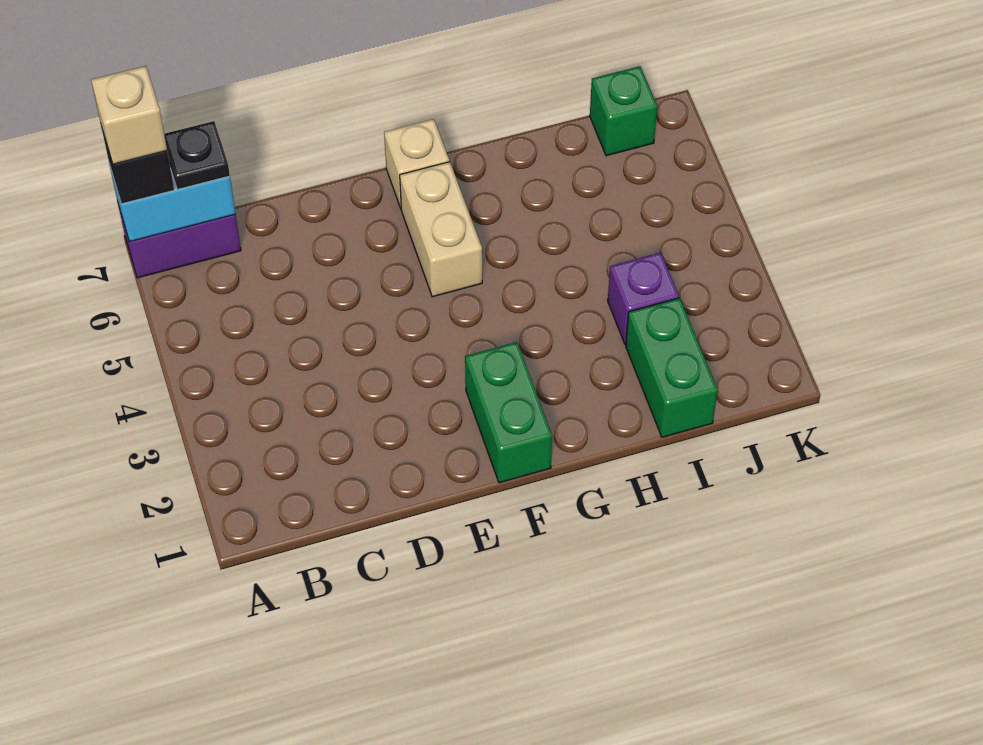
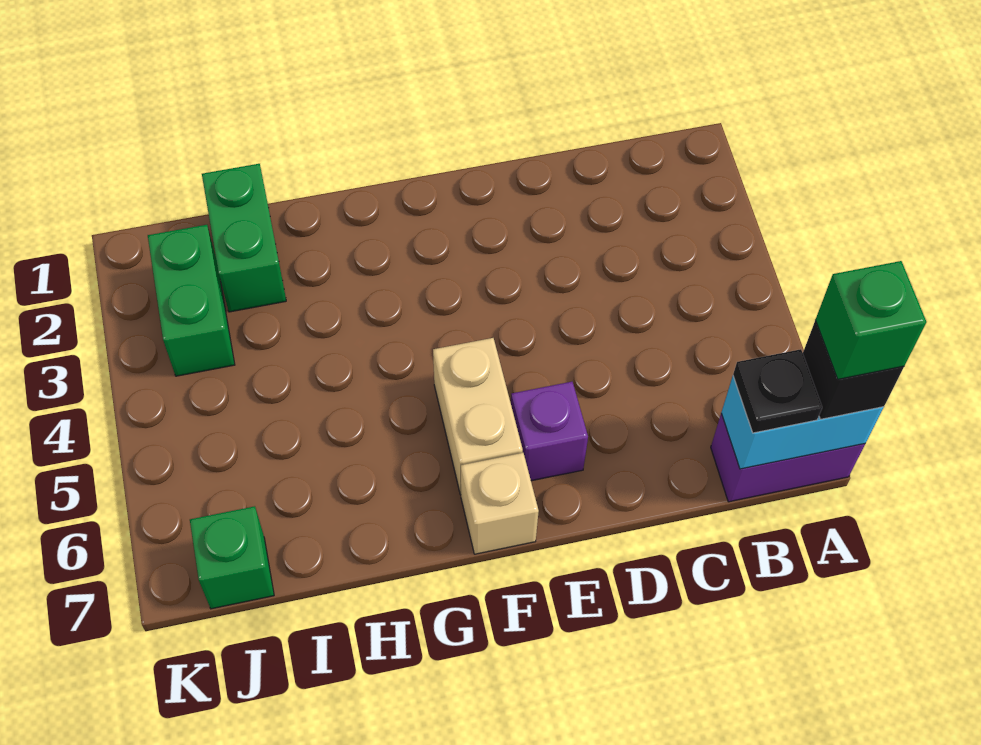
tan 1x1 brick [91,66,167,164] -> green 1x1 brick [815,261,926,379]
green 1x2 brick [465,342,552,483] -> green 1x2 brick moved to [148,225,235,376]
purple 1x1 brick [608,252,679,344] -> purple 1x1 brick moved to [511,382,588,481]

